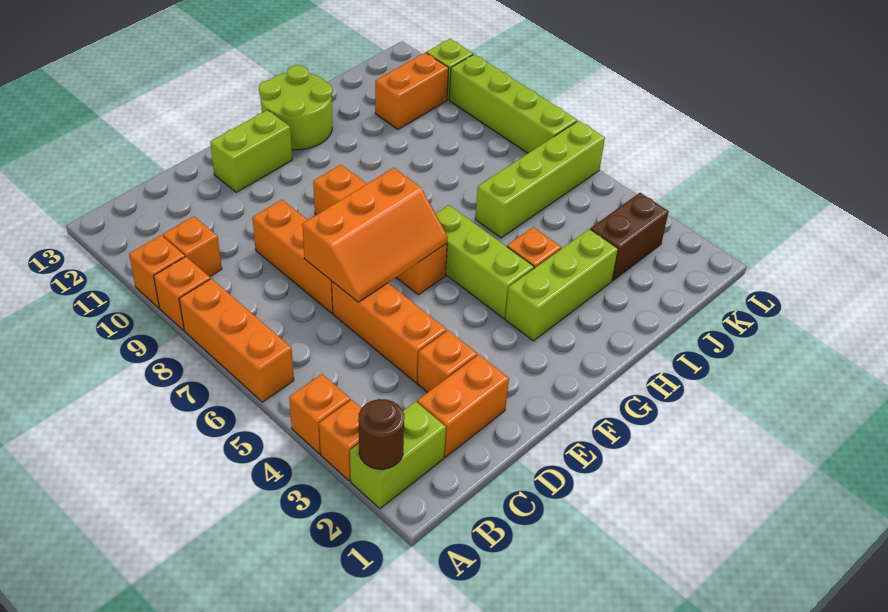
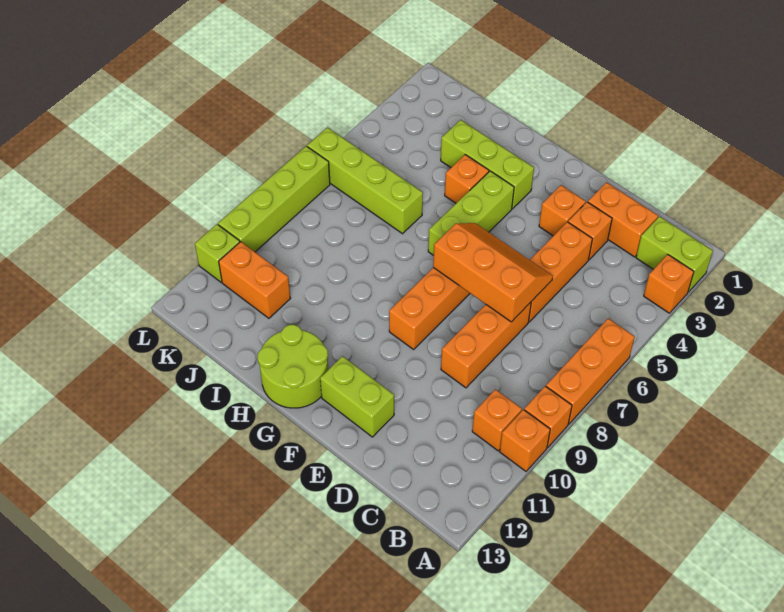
brown 1x1 round brick [358,399,404,469] -> none
orange 1x1 brick [289,374,350,454] -> orange 1x1 brick moved to [539,185,586,236]
brown 1x2 brick [590,193,669,280] -> none

